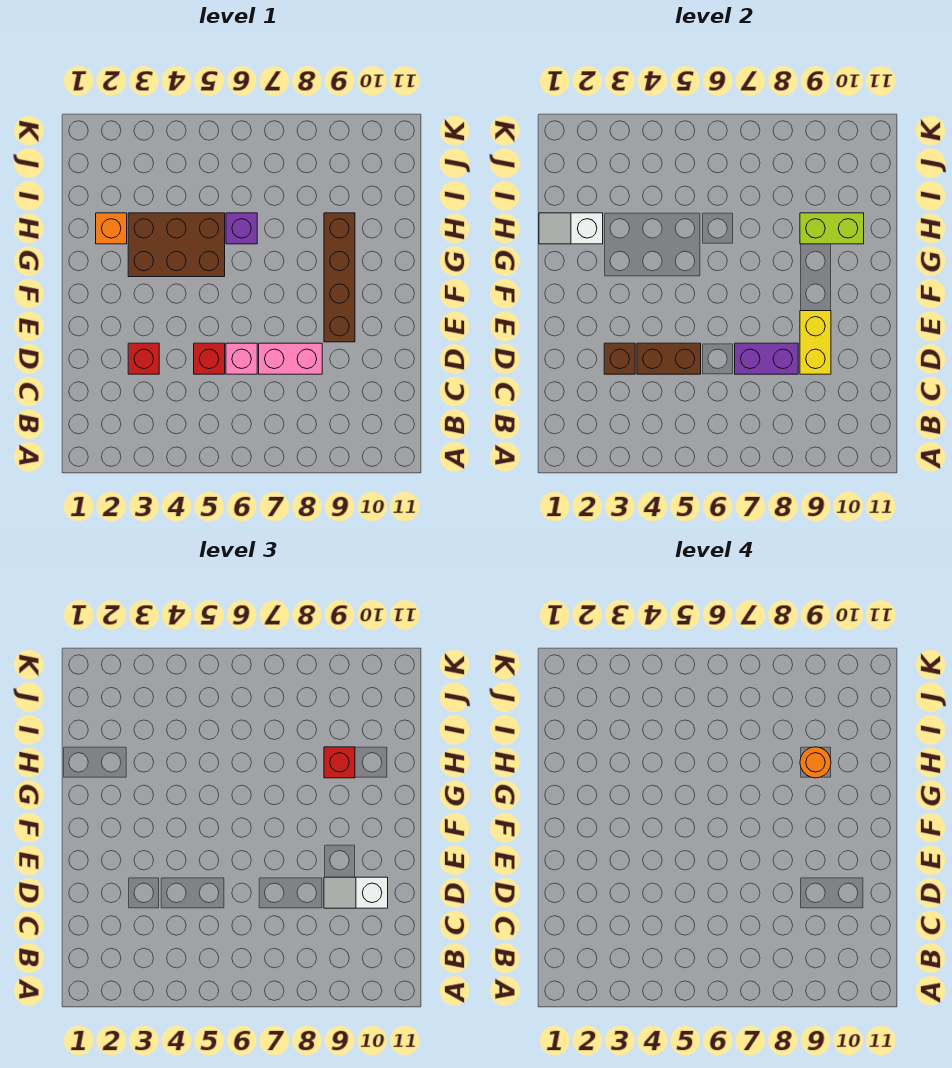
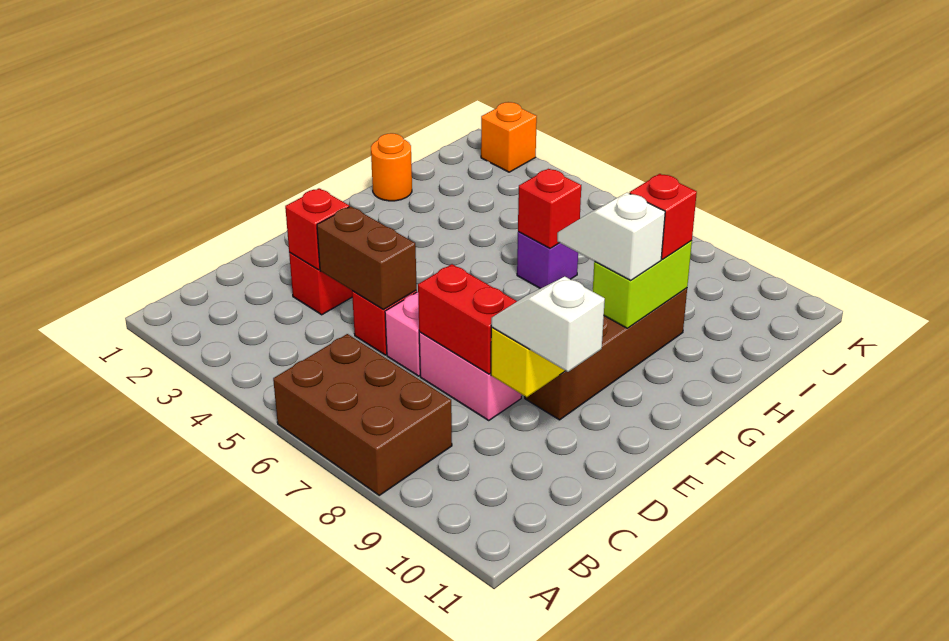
brown 1x1 brick [604,343,635,374] -> red 1x1 brick [285,188,349,270]
purple 1x2 brick [735,343,798,374] -> red 1x2 brick [418,264,517,374]
brown 2x3 brick [128,213,225,277] -> brown 2x3 brick moved to [273,334,452,495]
white 1x2 slope [539,213,603,244] -> white 1x2 slope moved to [557,193,665,280]
orange 1x1 brick [96,213,127,244] -> orange 1x1 brick moved to [481,102,537,172]
none -> red 1x1 brick [518,169,581,248]
lime 1x2 brick [800,213,864,244] -> lime 1x2 brick turned to [593,241,692,328]
orange 1x1 round brick [800,747,831,778] -> orange 1x1 round brick moved to [371,133,412,201]

